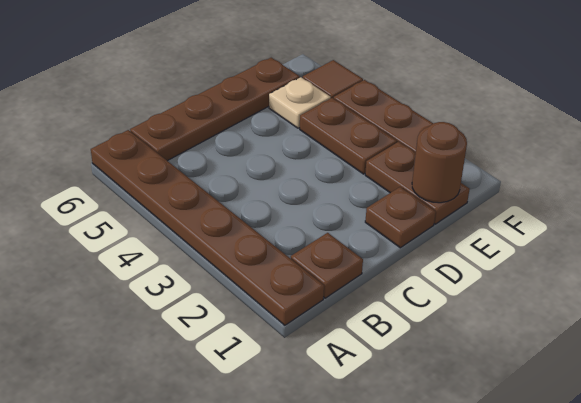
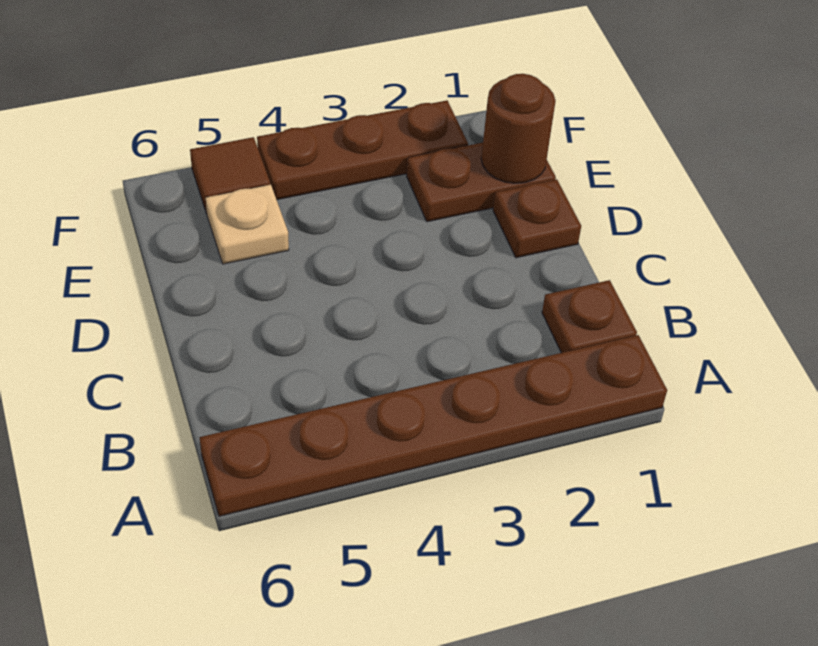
brown 1x4 plate [130,58,300,161] -> none
brown 1x2 plate [300,98,397,174] -> none

